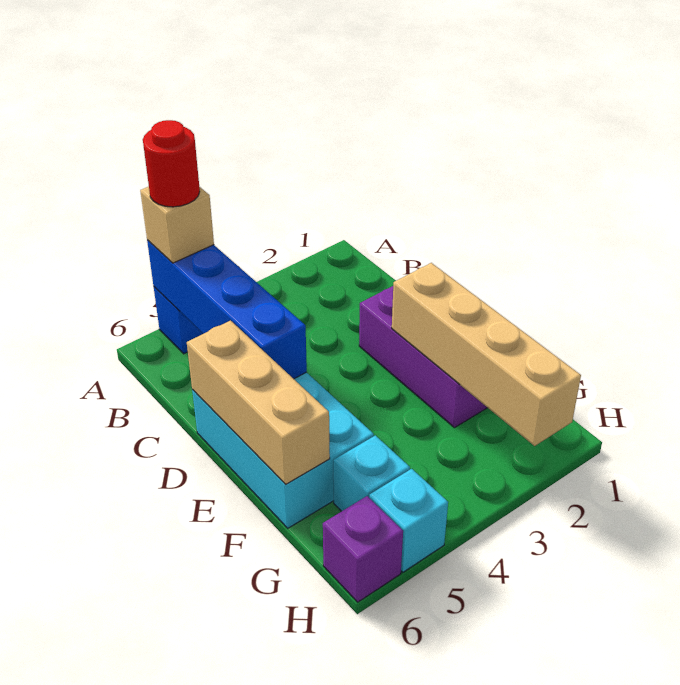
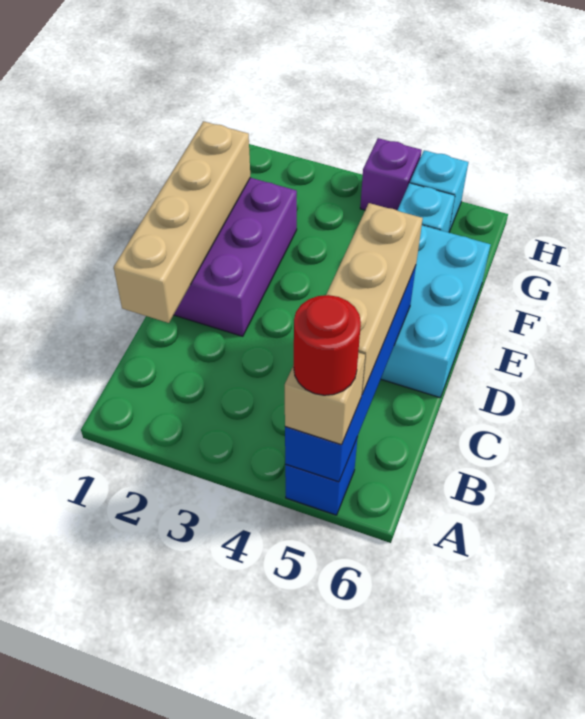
tan 1x3 brick [187,321,330,484] -> tan 1x3 brick moved to [326,203,423,394]
tan 1x4 brick [392,263,581,446] -> tan 1x4 brick moved to [114,121,250,323]
purple 1x1 brick [323,496,403,602] -> purple 1x1 brick moved to [360,138,422,210]

